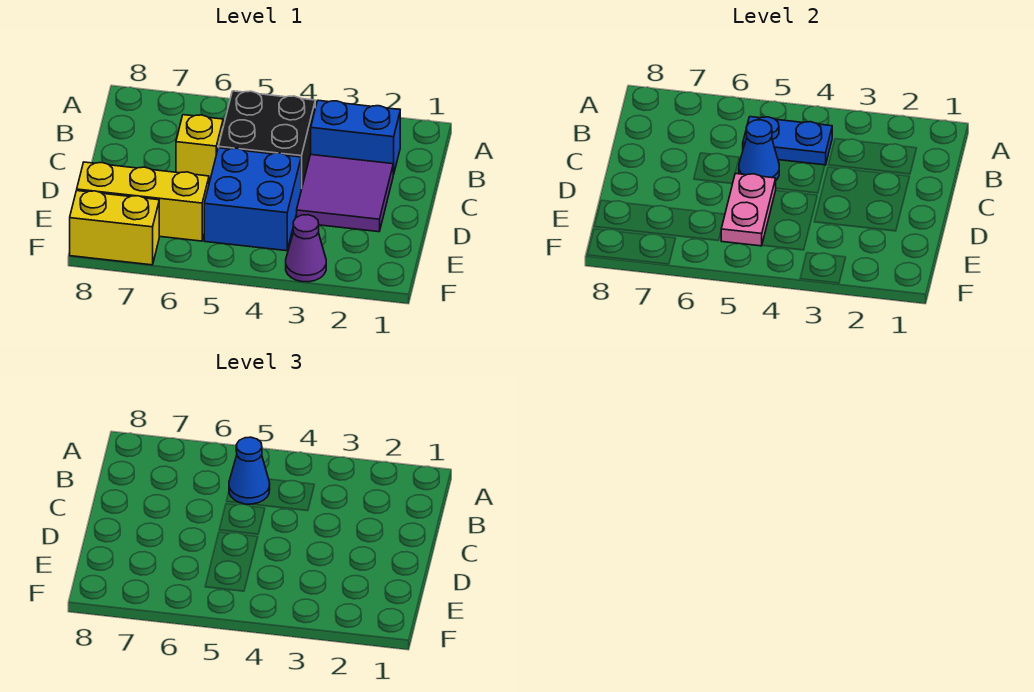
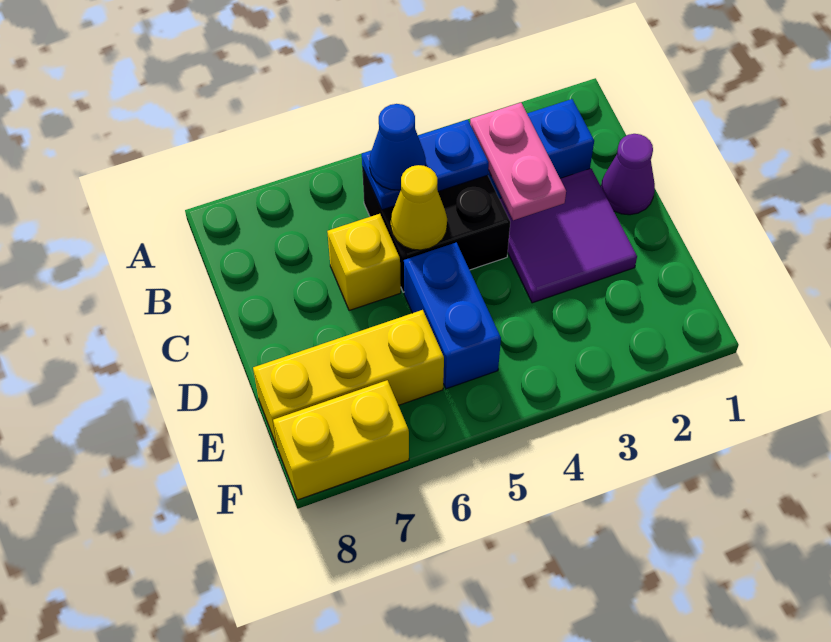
blue 1x1 cone [739,120,779,180] -> yellow 1x1 cone [391,165,447,250]
blue 2x2 brick [204,148,301,251] -> blue 1x2 brick [404,242,501,389]
pink 1x2 plate [721,173,776,246] -> pink 1x2 plate moved to [470,103,566,220]
purple 1x1 cone [286,215,326,282] -> purple 1x1 cone moved to [601,134,655,215]

